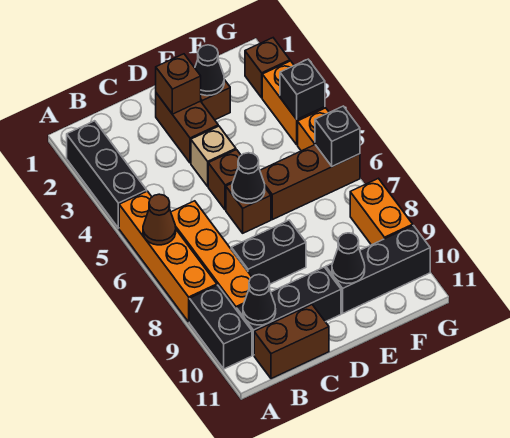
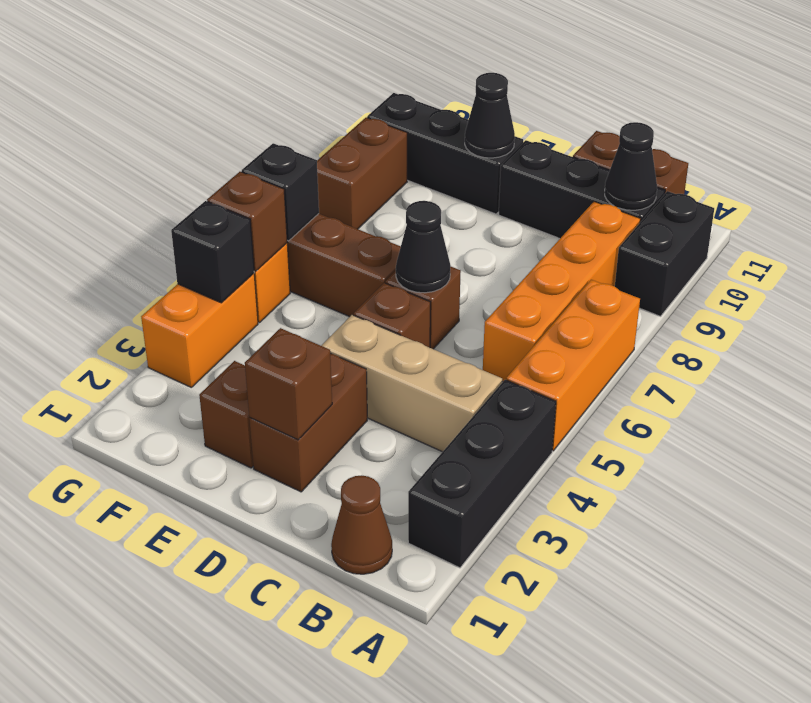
orange 1x4 brick [119,191,217,322] -> orange 1x3 brick [506,280,640,451]
brown 1x1 cone [143,194,176,245] -> brown 1x1 cone moved to [331,475,392,574]
black 1x2 brick [231,220,306,284] -> none
tan 1x1 brick [191,126,236,186] -> tan 1x3 brick [321,315,502,452]
black 1x1 cone [195,45,224,96] -> none
brown 1x1 brick [245,38,290,98] -> brown 1x1 brick moved to [207,172,287,271]
orange 1x2 brick [350,178,413,245] -> brown 1x2 brick [317,117,407,229]

